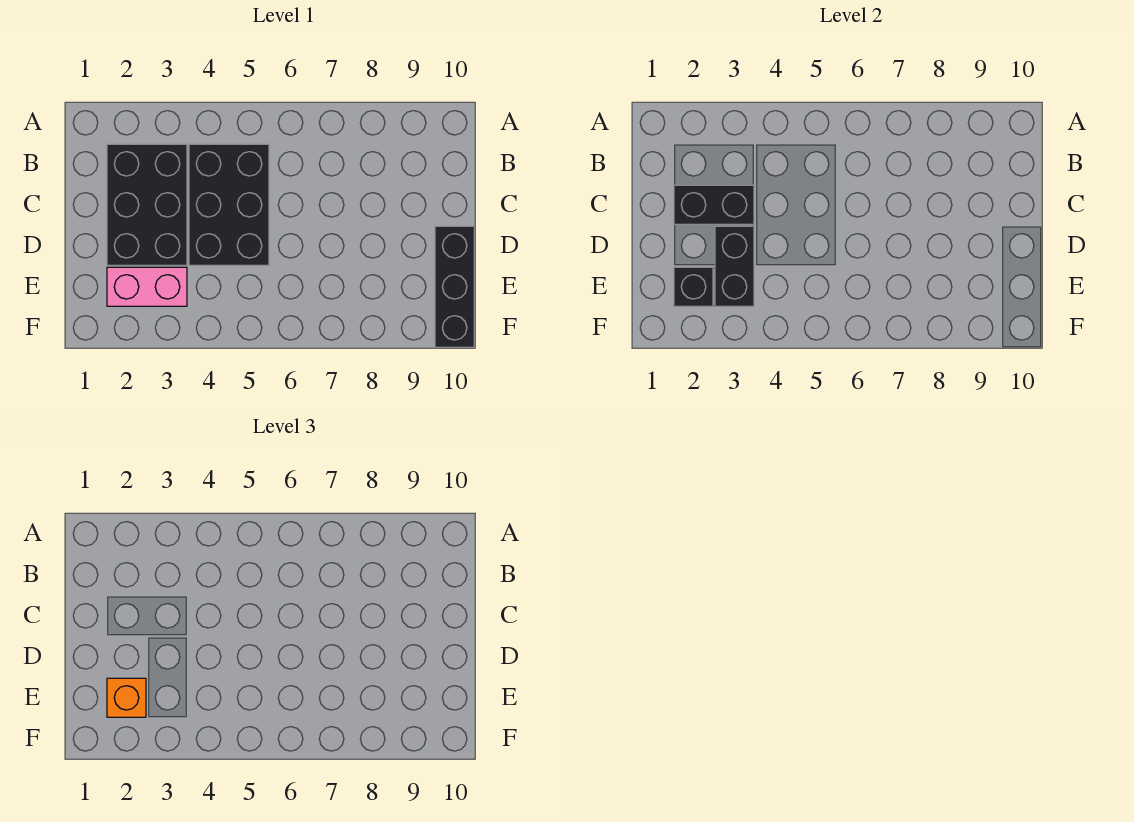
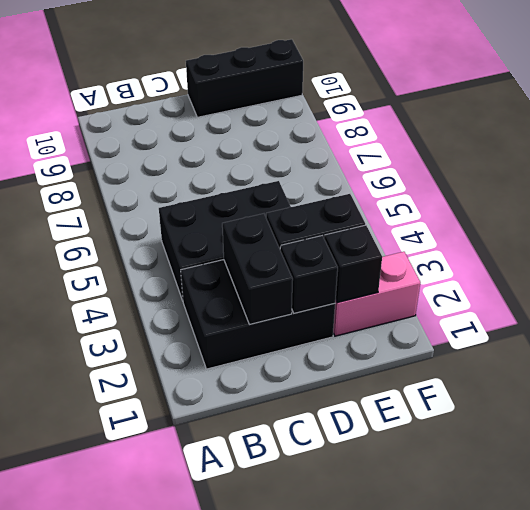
none -> black 1x1 brick [280,236,338,313]
pink 1x2 brick [107,267,187,306] -> pink 1x2 brick turned to [333,252,420,336]
orange 1x1 brick [107,678,146,717] -> none

